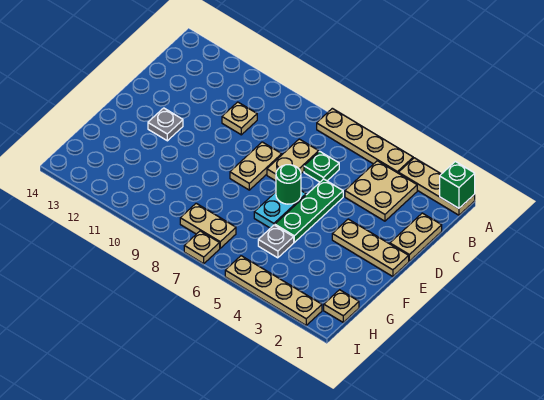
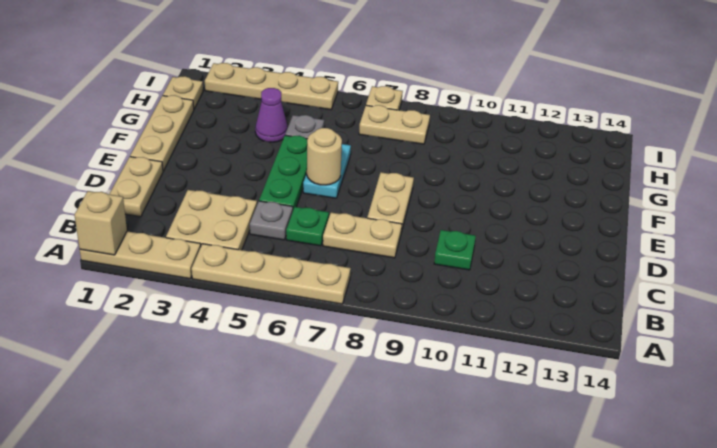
green 1x1 brick [440,162,475,208] -> tan 1x1 brick [75,191,127,255]
tan 1x2 plate [267,139,319,181] -> tan 1x2 plate turned to [323,213,402,258]
tan 1x1 plate [222,102,257,135] -> green 1x1 plate [434,230,476,270]
tan 1x3 plate [332,219,409,277] -> tan 1x3 plate turned to [130,95,194,171]
green 1x1 round brick [276,165,301,204] -> tan 1x1 round brick [307,128,342,185]
grey 1x1 plate [148,108,183,141] -> grey 1x1 plate moved to [250,201,293,240]
none -> purple 1x1 cone [255,88,288,142]

